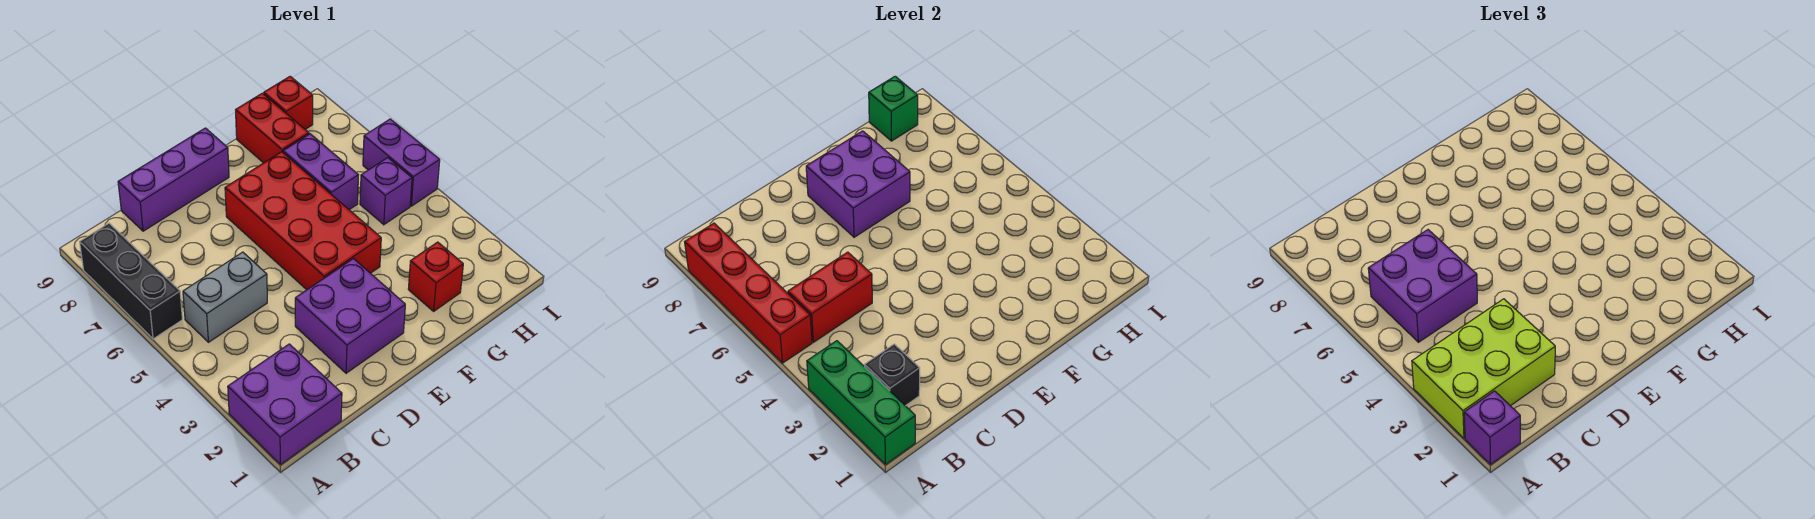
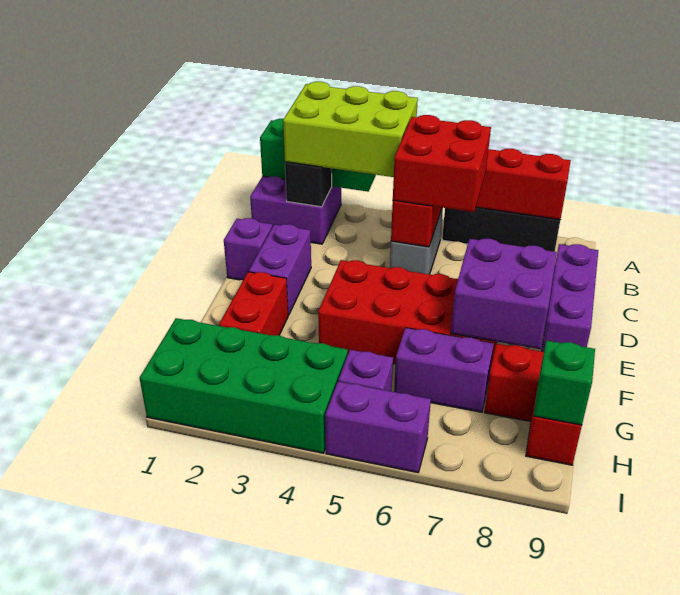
purple 1x1 brick [1464,391,1520,465] -> purple 1x1 brick moved to [224,218,272,280]
lime 2x3 brick [1412,299,1555,438] -> lime 2x3 brick turned to [283,82,418,177]
purple 2x2 brick [1368,230,1477,342] -> red 2x2 brick [393,115,491,212]
purple 2x2 brick [295,259,405,373] -> purple 1x2 brick [249,224,311,315]
red 1x1 brick [408,242,463,311] -> red 1x2 brick [219,272,288,335]
none -> green 2x4 brick [140,318,348,453]

